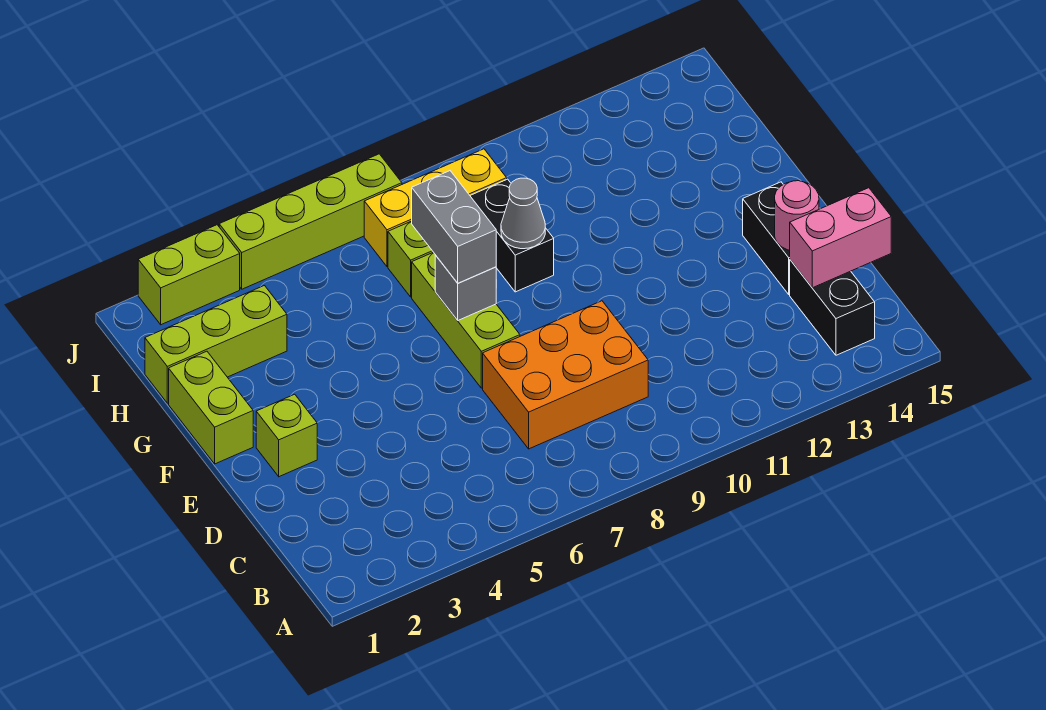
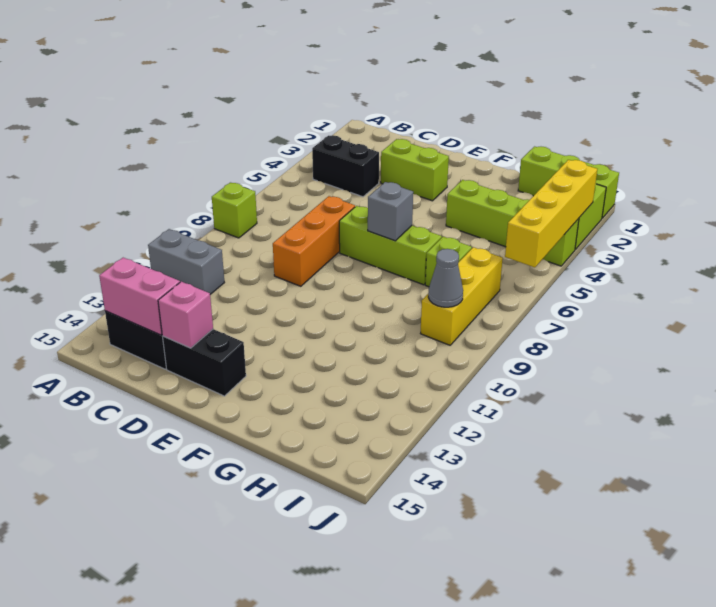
orange 2x3 brick [483,301,648,449] -> orange 1x3 brick [273,196,355,286]
pink 1x2 brick [790,188,891,288] -> pink 1x2 brick turned to [99,258,180,335]
pink 1x1 round brick [775,181,819,250] -> pink 1x1 brick [158,282,213,348]
lime 1x1 brick [256,394,317,477] -> lime 1x1 brick moved to [212,183,257,238]
lime 1x2 brick [169,351,253,464] -> lime 1x2 brick moved to [381,139,449,201]
grey 1x2 brick [412,171,496,283] -> grey 1x2 brick moved to [148,229,224,294]
black 1x2 brick [470,179,554,292] -> black 1x2 brick moved to [312,135,379,197]
grey 1x1 cone [501,178,545,249] -> grey 1x1 cone moved to [428,249,463,307]
lime 1x3 brick [145,286,287,403] -> lime 1x3 brick turned to [518,147,619,218]
none -> yellow 1x4 brick [505,160,597,267]
lime 1x4 brick [219,154,402,289] -> lime 1x4 brick turned to [446,180,579,266]

